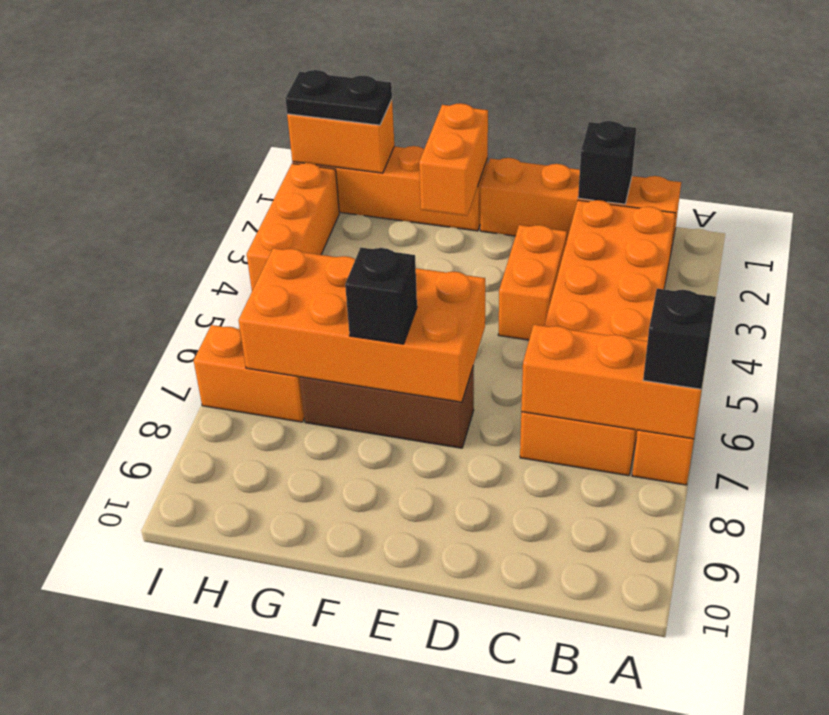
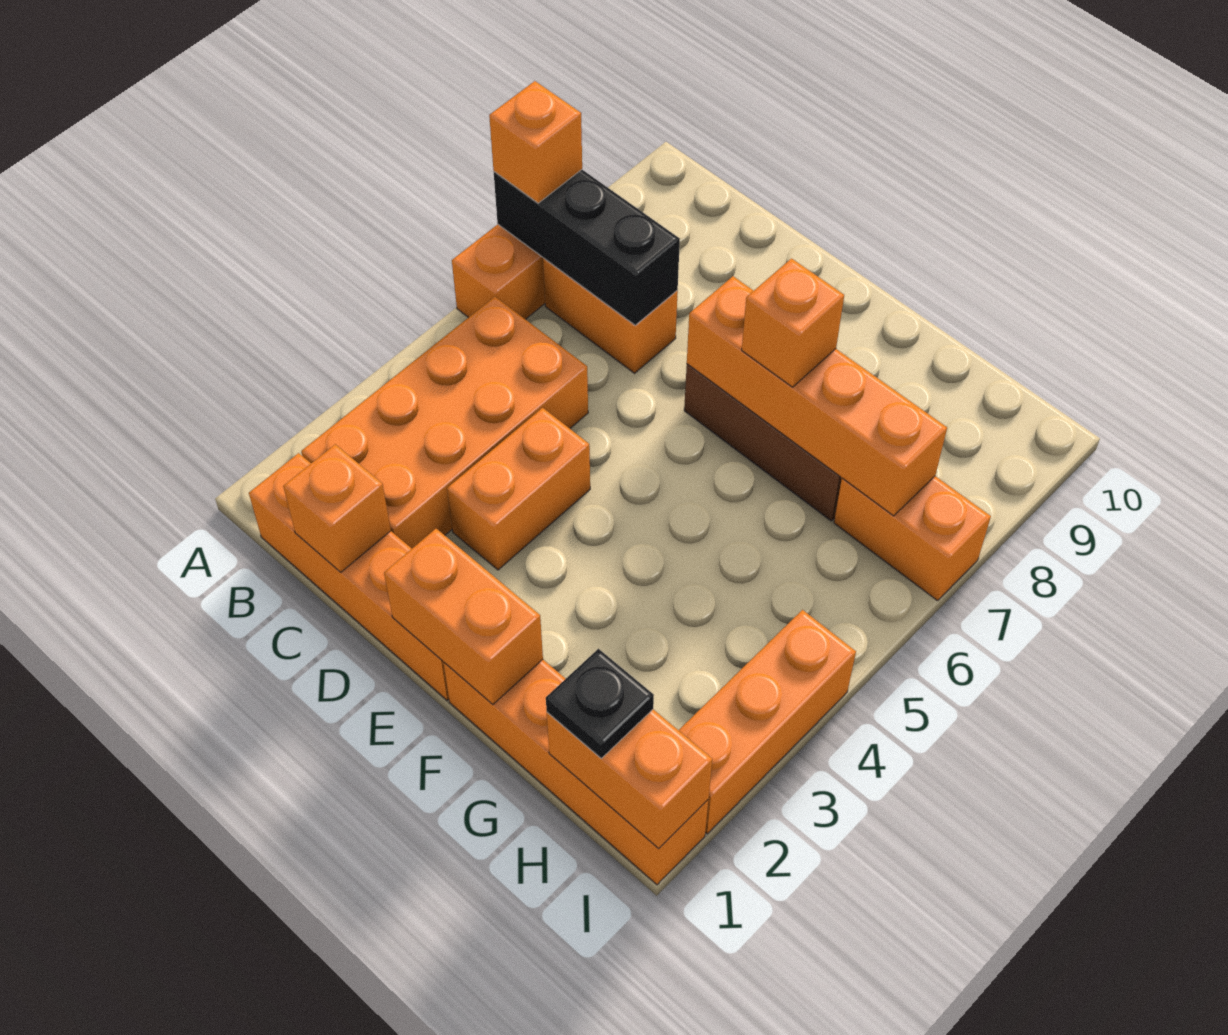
orange 1x3 brick [521,325,702,439] -> black 1x3 brick [494,170,680,325]
black 1x1 brick [643,289,716,389] -> orange 1x1 brick [489,81,582,203]
black 1x1 brick [578,121,636,204] -> orange 1x1 brick [283,444,391,572]
orange 2x4 brick [239,248,485,402] -> orange 1x4 brick [687,276,947,516]
orange 1x2 brick [419,103,488,216] -> orange 1x2 brick turned to [384,529,543,704]
black 1x1 brick [345,248,417,344] -> orange 1x1 brick [742,259,844,387]
black 1x2 plate [285,70,392,125] -> black 1x1 plate [546,649,654,758]

